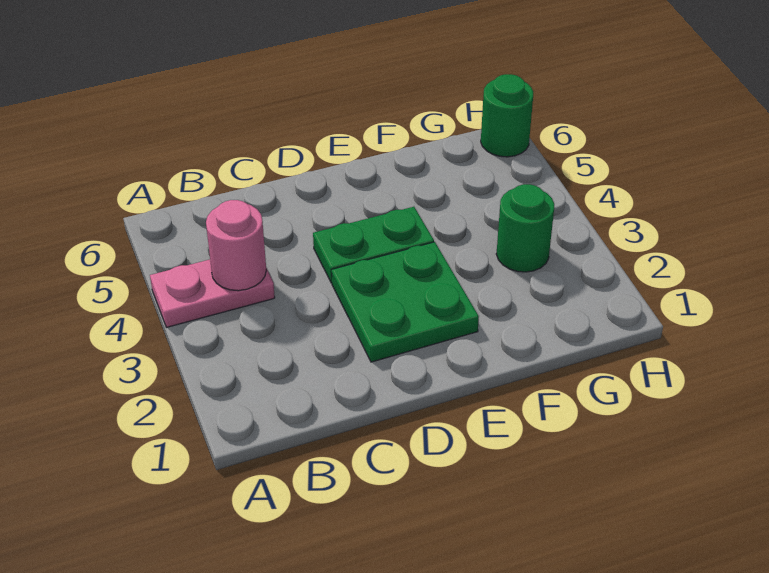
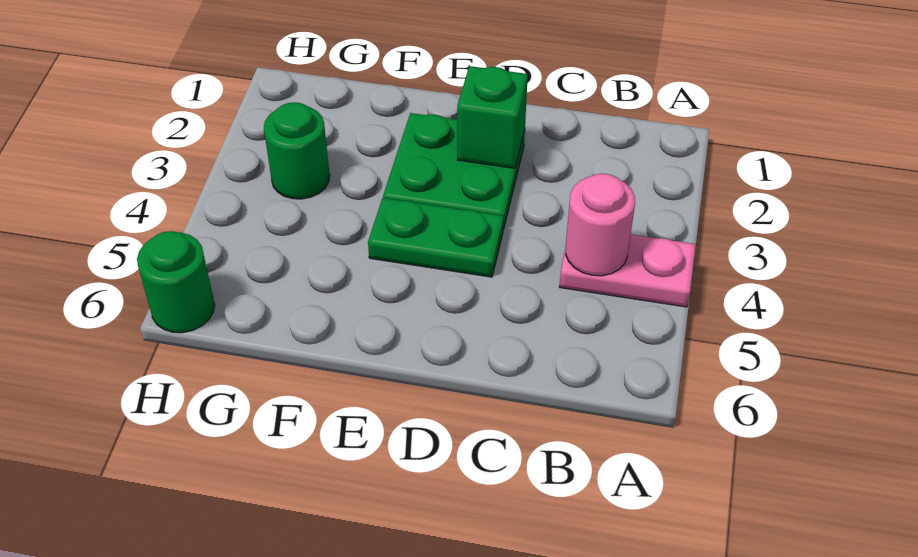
none -> green 1x1 brick [457,66,528,168]

